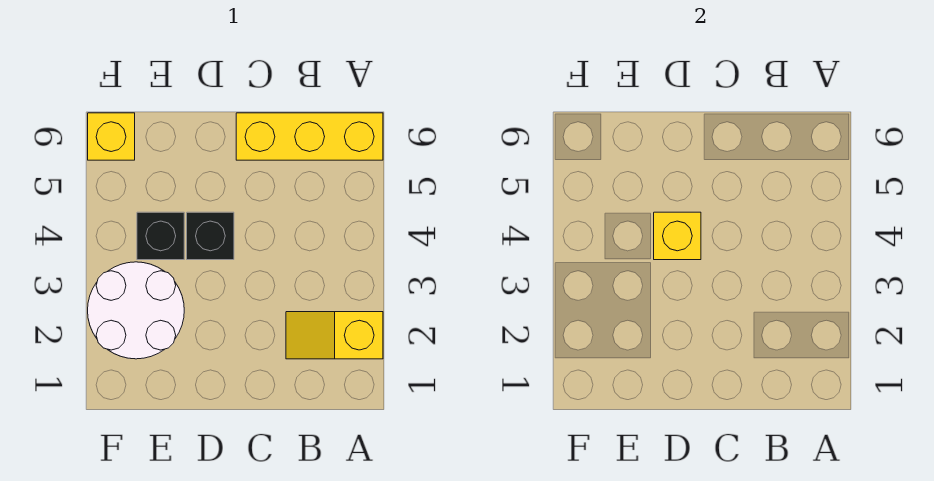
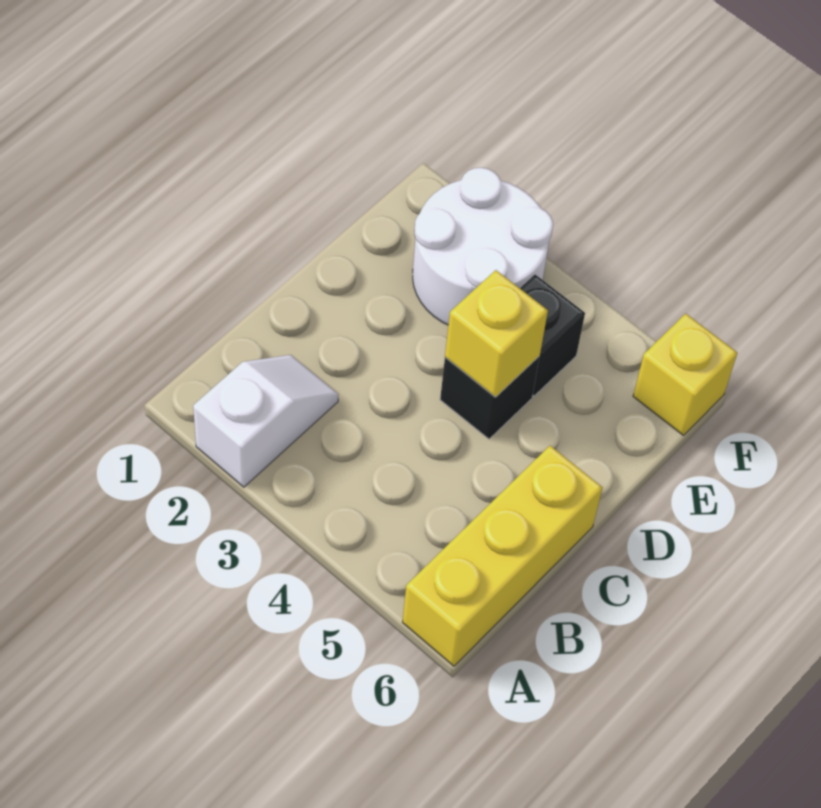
yellow 1x2 slope [286,312,383,359] -> white 1x2 slope [193,355,338,487]

